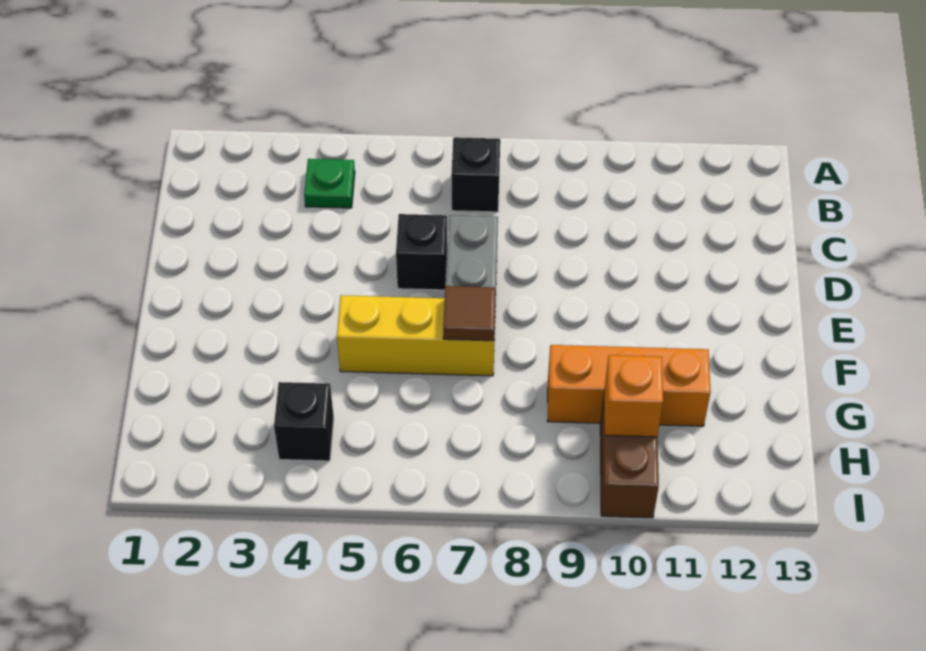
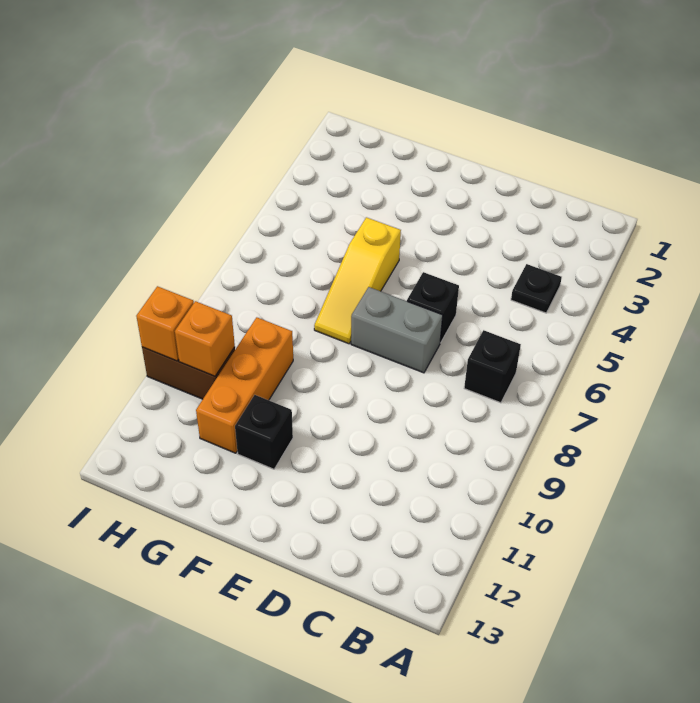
green 1x1 plate [304,159,355,208] -> black 1x1 plate [511,264,562,313]
yellow 1x3 brick [337,295,495,376] -> yellow 1x3 slope [314,217,401,344]
brown 1x1 tile [443,286,496,341] -> none
black 1x1 brick [274,382,334,461] -> black 1x1 brick moved to [235,395,293,469]
none -> orange 1x1 brick [136,286,194,361]

